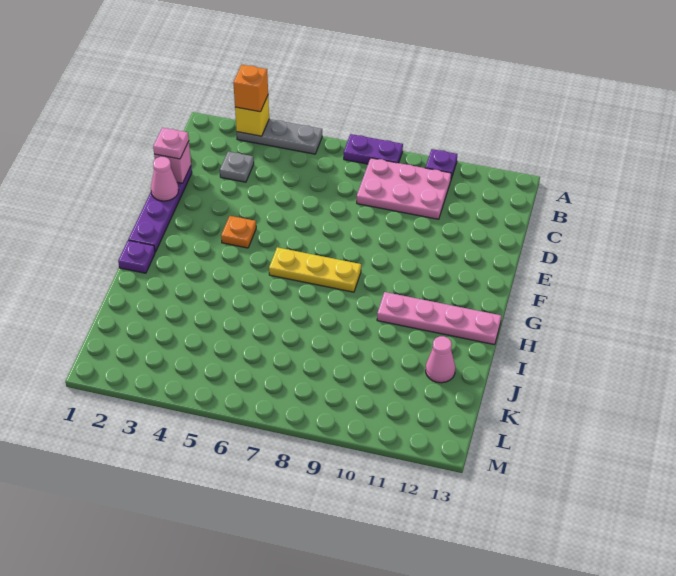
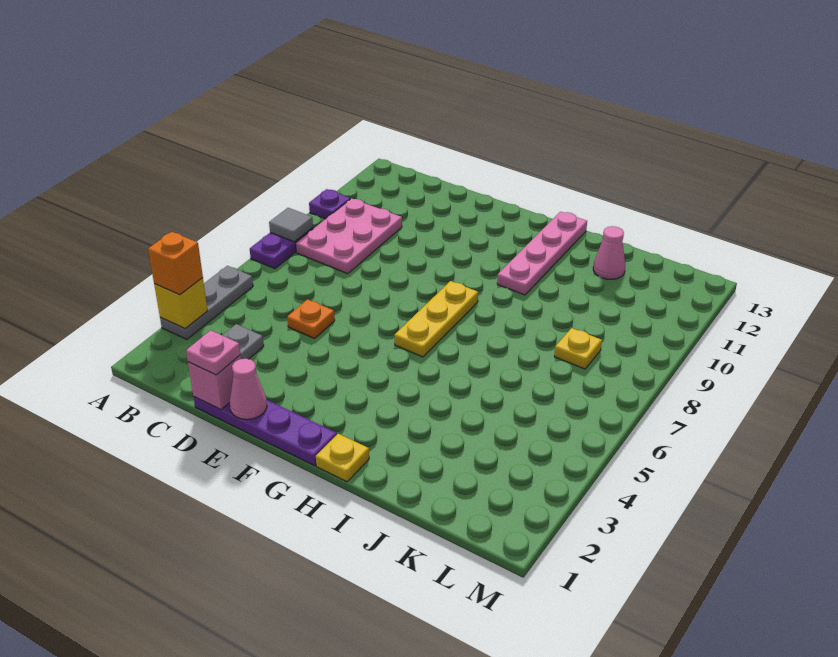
none -> grey 1x1 tile [269,208,313,242]
orange 1x1 plate [221,216,256,248] -> orange 1x1 plate moved to [287,299,335,338]
purple 1x1 plate [118,240,155,273] -> yellow 1x1 plate [316,434,369,482]
none -> yellow 1x1 plate [554,328,602,369]

